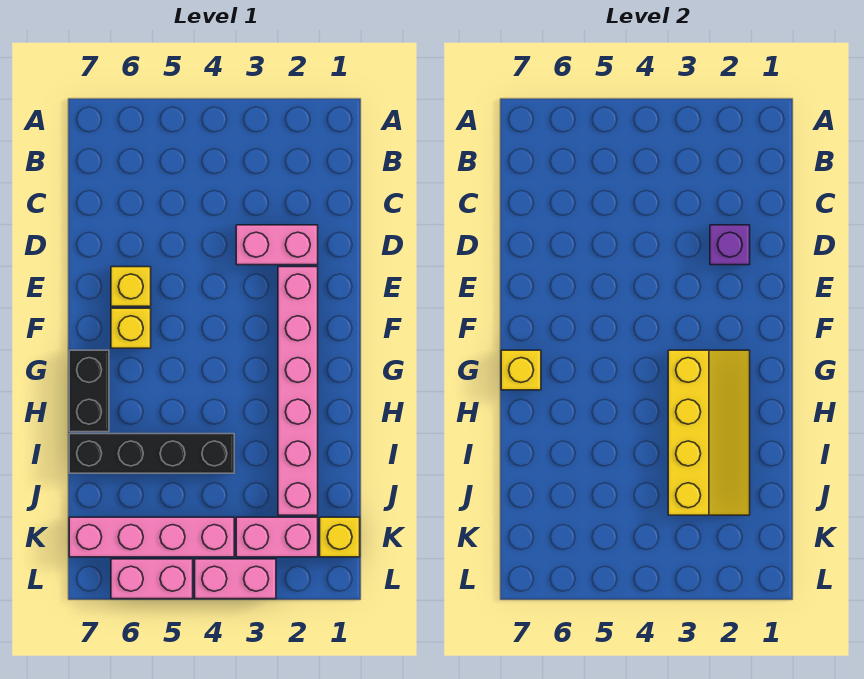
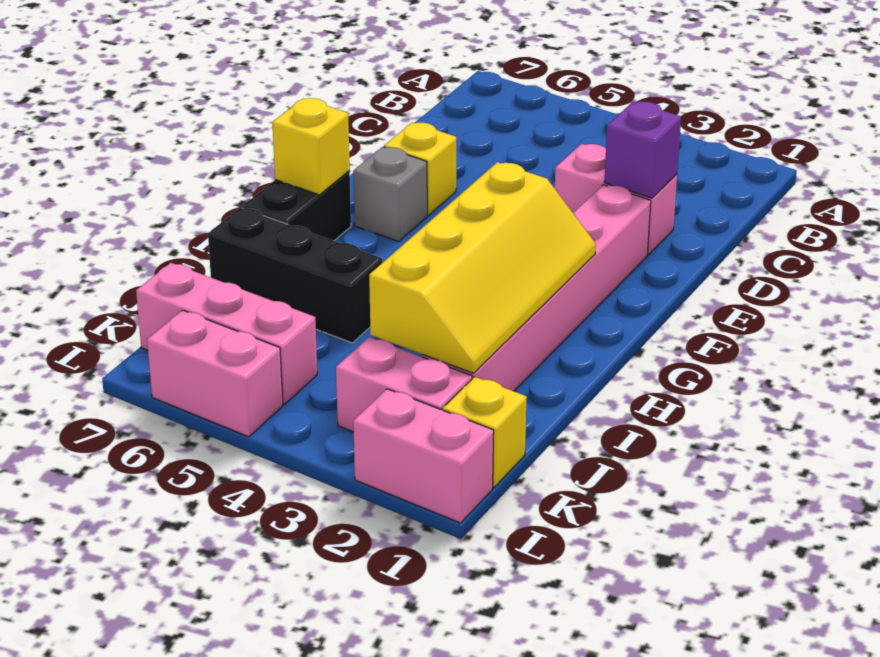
yellow 1x1 brick [111,308,151,348] -> grey 1x1 brick [353,147,427,241]
black 1x4 brick [69,434,234,473] -> black 1x3 brick [208,208,382,343]
pink 1x4 brick [69,517,234,557] -> pink 1x3 brick [136,263,317,404]
pink 1x2 brick [195,559,276,599] -> pink 1x2 brick moved to [353,389,494,523]

